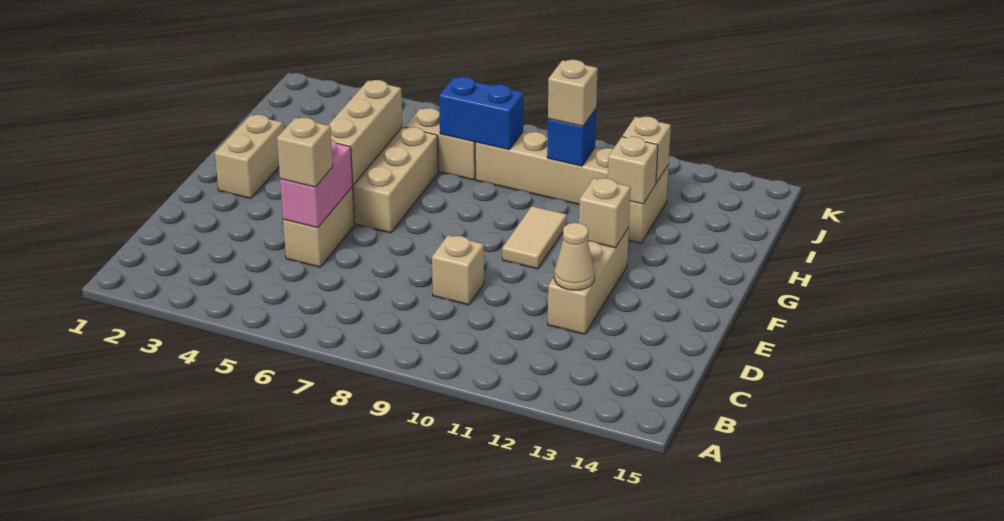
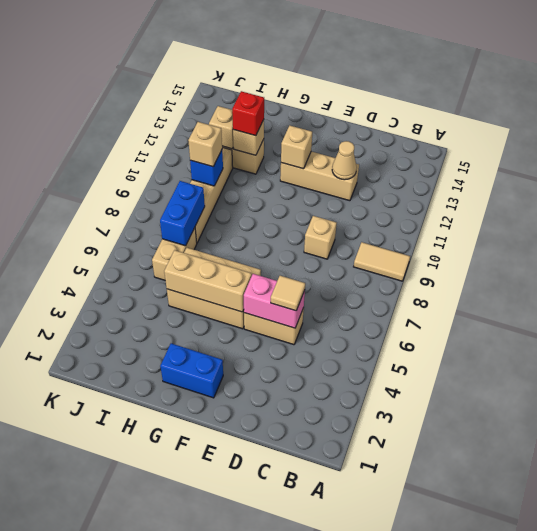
tan 1x1 brick [277,118,333,187] -> tan 1x1 tile [271,276,305,311]
tan 1x2 brick [215,115,283,198] -> blue 1x2 brick [160,343,223,398]
tan 1x2 tile [502,206,567,269] -> tan 1x2 tile moved to [354,242,410,281]
none -> red 1x1 brick [232,91,264,136]

